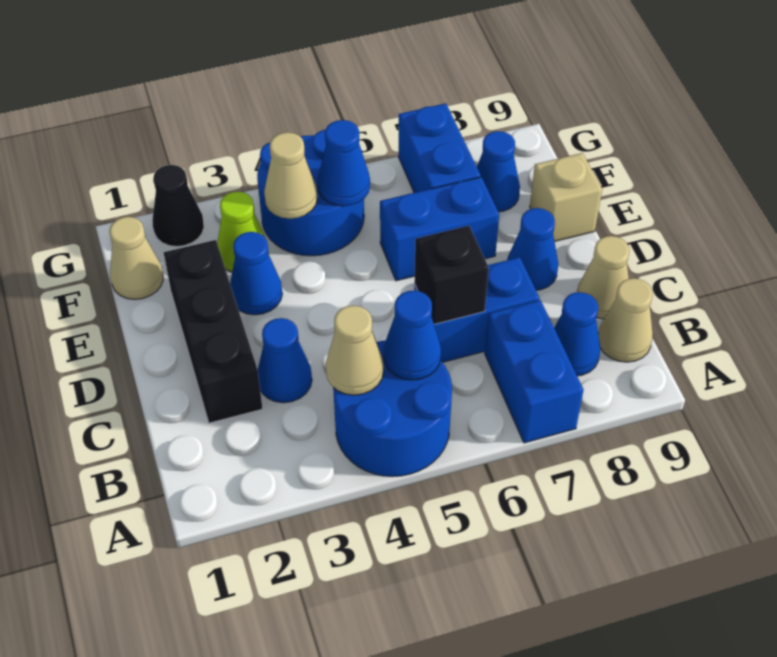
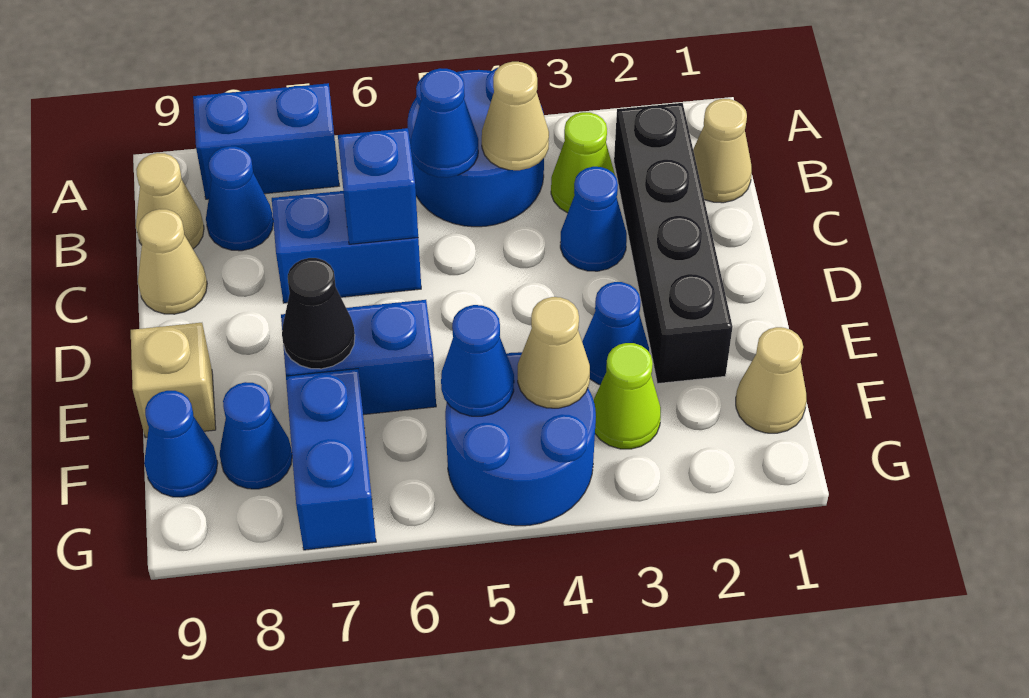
blue 1x2 brick [485,300,583,443] -> blue 1x2 brick turned to [193,83,339,199]
none -> tan 1x1 cone [693,99,752,203]
none -> lime 1x1 cone [551,112,615,213]
black 1x3 brick [164,240,263,423] -> black 1x4 brick [614,103,732,384]
black 1x1 brick [414,226,489,324] -> blue 1x1 brick [338,128,418,244]
blue 1x1 cone [507,208,558,290] -> blue 1x1 cone moved to [144,391,218,497]
black 1x1 cone [152,165,204,247] -> black 1x1 cone moved to [282,258,355,369]

